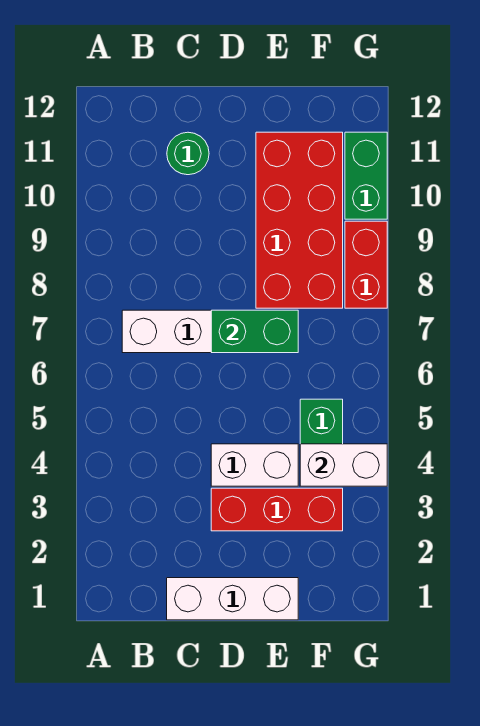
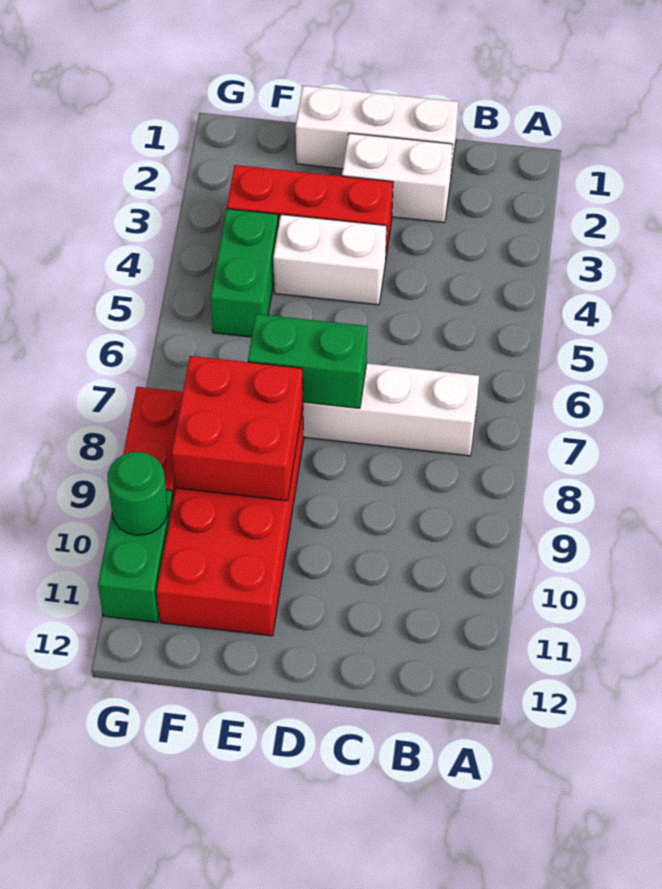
green 1x1 round brick [167,132,209,175] -> green 1x1 round brick moved to [108,452,168,535]
none -> red 2x2 brick [172,356,303,501]
white 1x2 brick [300,444,387,486] -> white 1x2 brick moved to [342,133,453,223]

